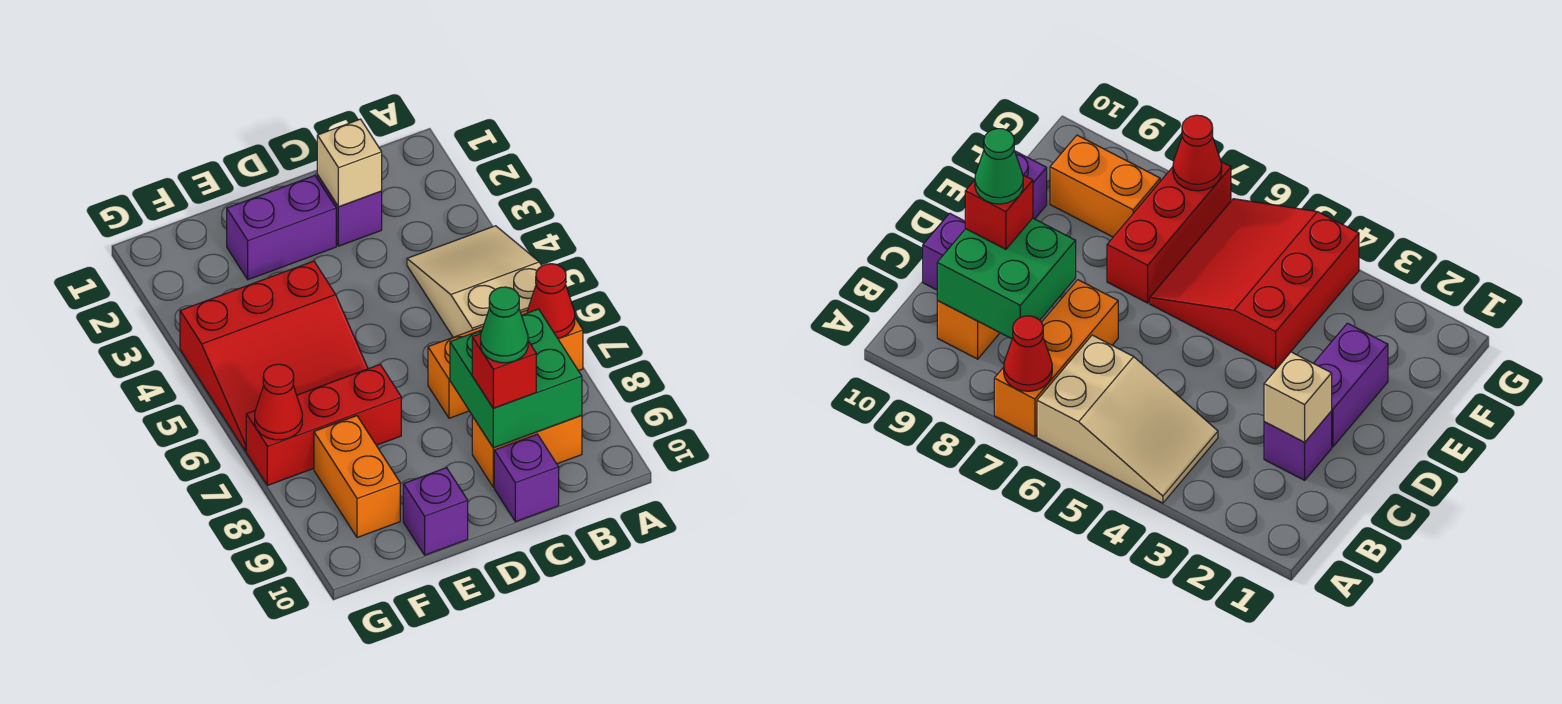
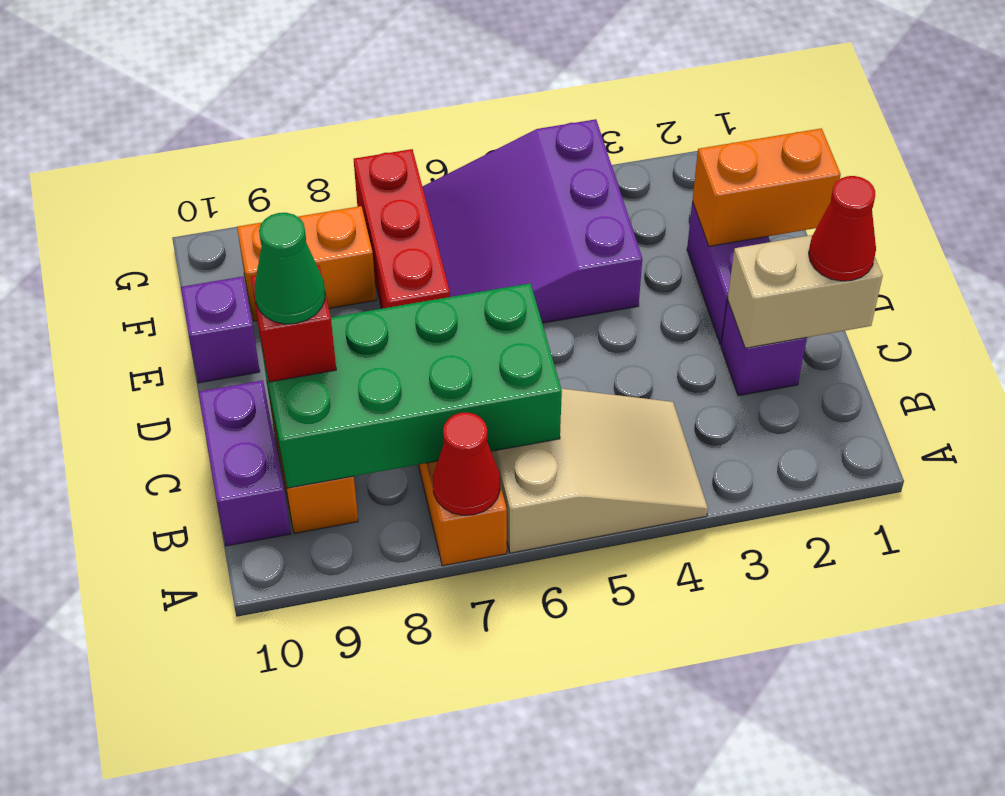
green 2x2 brick [450,309,582,448] -> green 2x4 brick [259,283,562,488]
tan 1x1 brick [317,119,382,207] -> tan 1x2 brick [728,235,883,348]
purple 1x1 brick [494,434,559,522] -> purple 1x2 brick [199,380,291,546]
none -> orange 1x2 brick [692,128,841,246]
red 3x3 slope [180,261,368,451] -> purple 3x3 slope [422,119,642,323]
red 1x1 cone [255,364,302,440] -> red 1x1 cone moved to [809,176,876,281]

